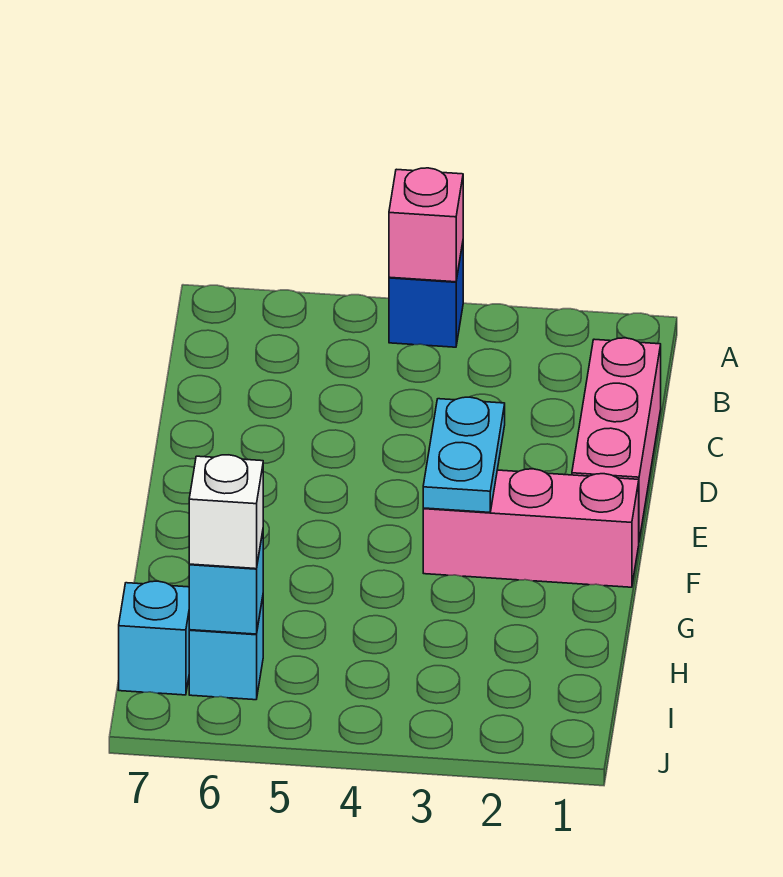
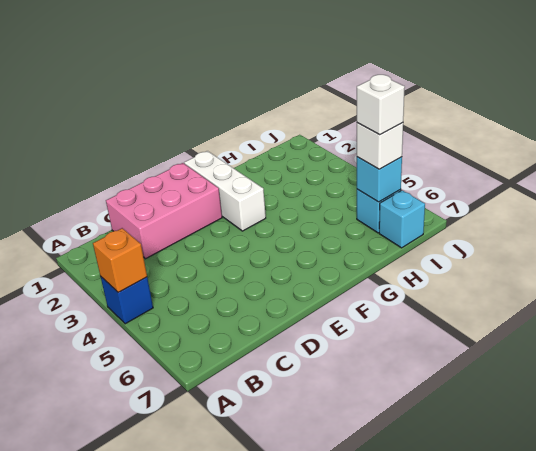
pink 1x1 brick [389,168,463,282] -> orange 1x1 brick [93,228,147,292]
pink 1x3 brick [572,338,661,540] -> pink 2x3 brick [106,163,222,259]
cyan 1x2 plate [423,397,505,512] -> none
pink 1x3 brick [423,469,639,587] -> white 1x3 brick [184,151,266,231]
none -> white 1x1 brick [357,75,405,135]

